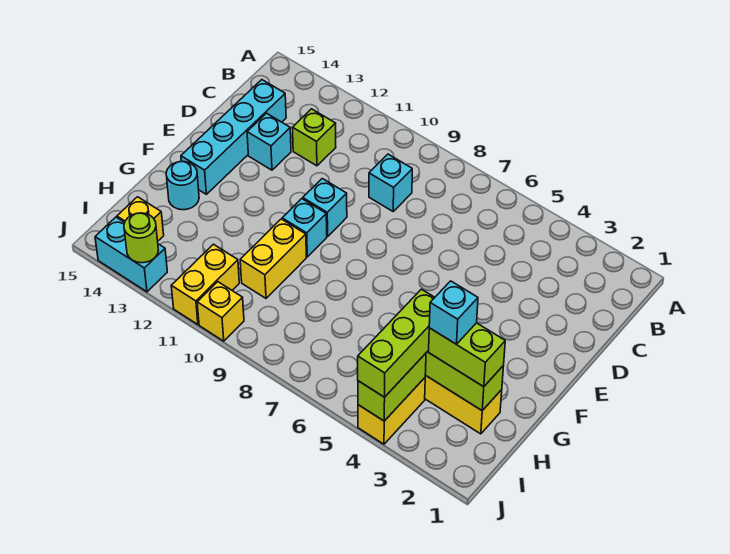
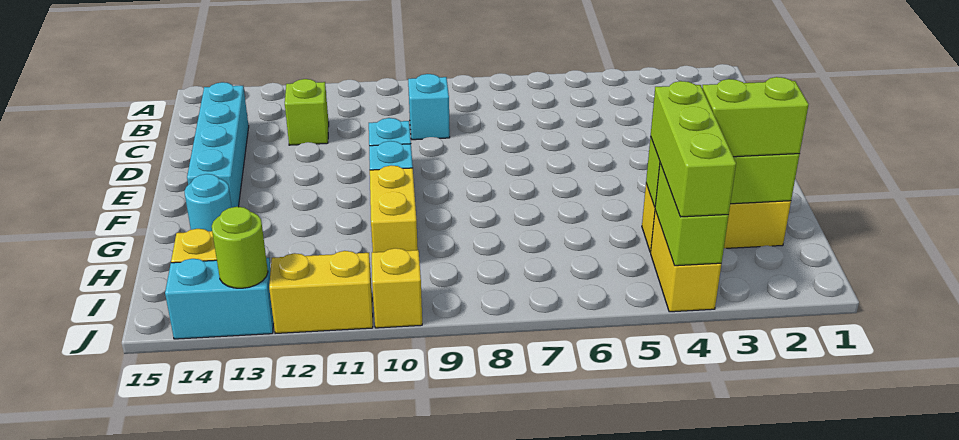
cyan 1x1 brick [247,113,291,170] -> none
cyan 1x1 brick [429,281,478,344] -> none
yellow 1x2 brick [171,244,239,325] -> yellow 1x2 brick turned to [269,251,373,334]

